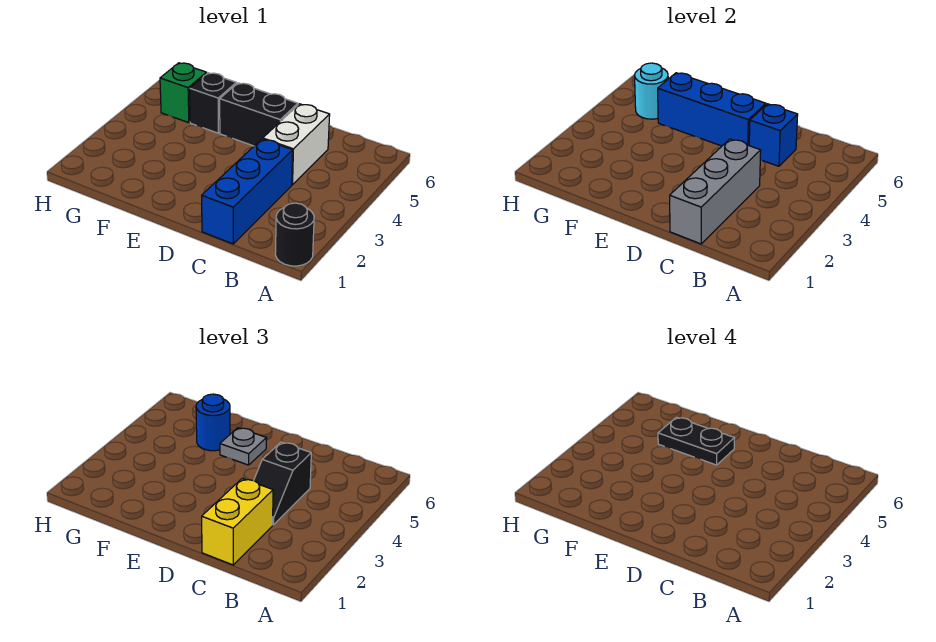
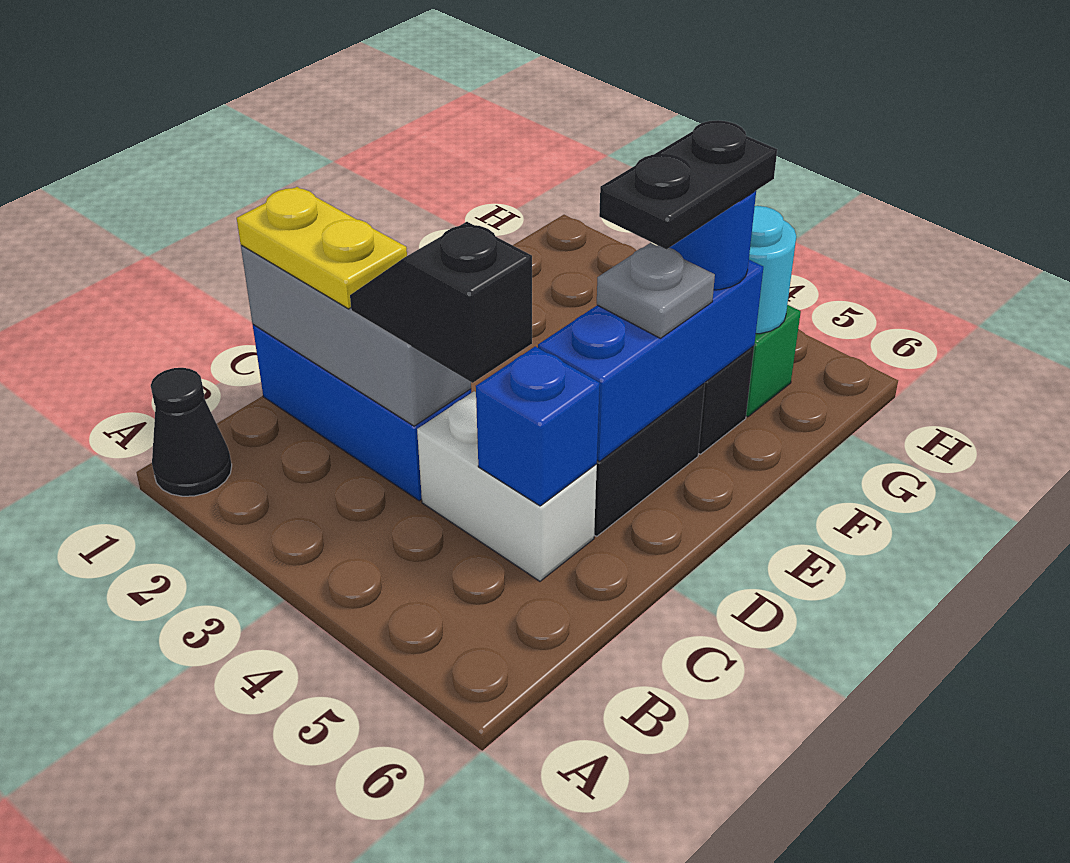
black 1x1 round brick [275,203,314,266] -> black 1x1 cone [151,368,232,496]
yellow 1x2 brick [202,478,273,565] -> yellow 1x2 plate [237,187,407,309]

